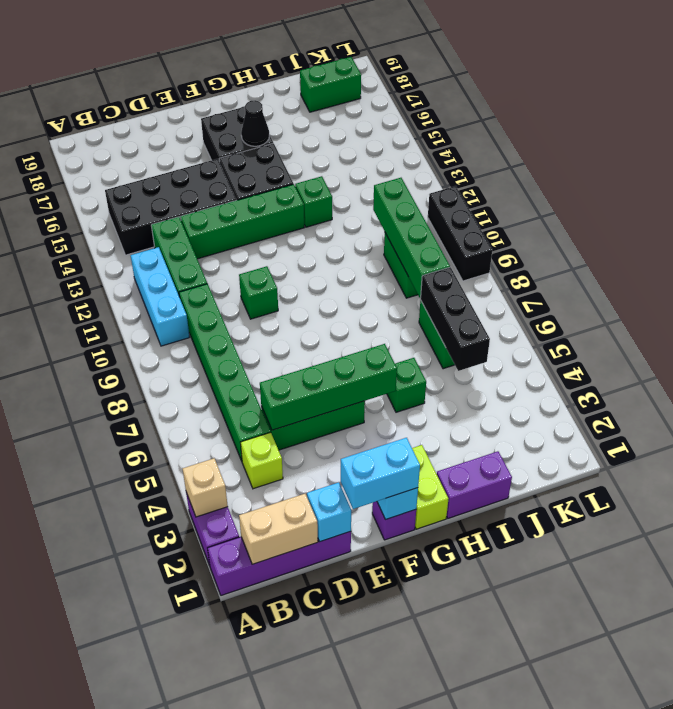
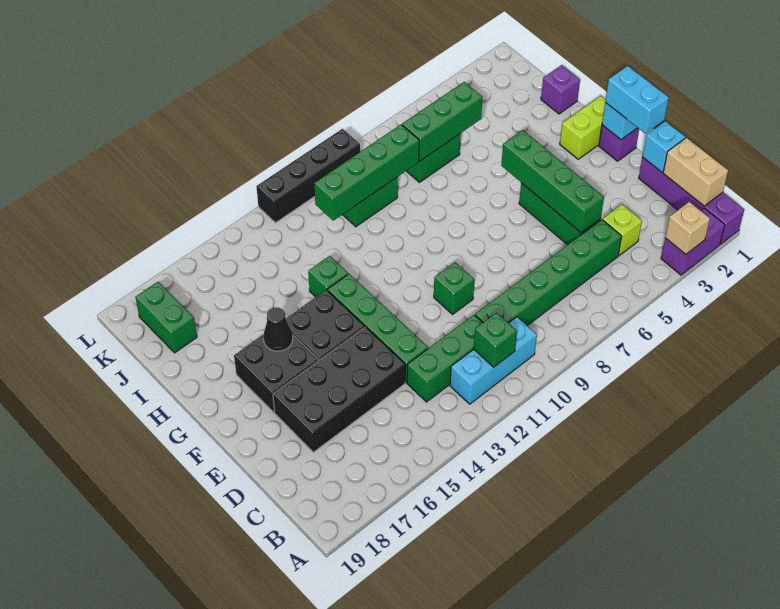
black 2x4 brick [105,159,237,255] -> black 2x4 brick turned to [273,327,405,452]
purple 1x2 brick [437,451,512,518] -> purple 1x1 brick [541,65,580,114]
green 1x1 brick [387,358,426,412] -> green 1x1 brick moved to [474,313,517,367]
black 1x3 brick [421,267,490,371] -> green 1x3 brick [402,82,483,161]
black 1x3 brick [428,186,492,281] -> black 1x4 brick [256,129,360,223]

